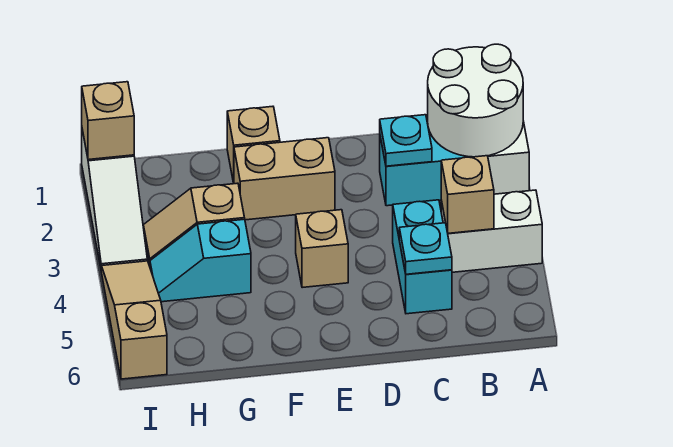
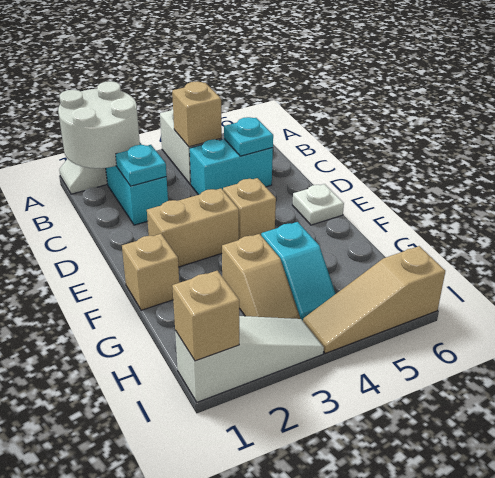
tan 1x2 brick [234,138,335,220] -> tan 1x2 brick turned to [147,189,239,267]
none -> white 1x1 plate [292,184,344,225]

